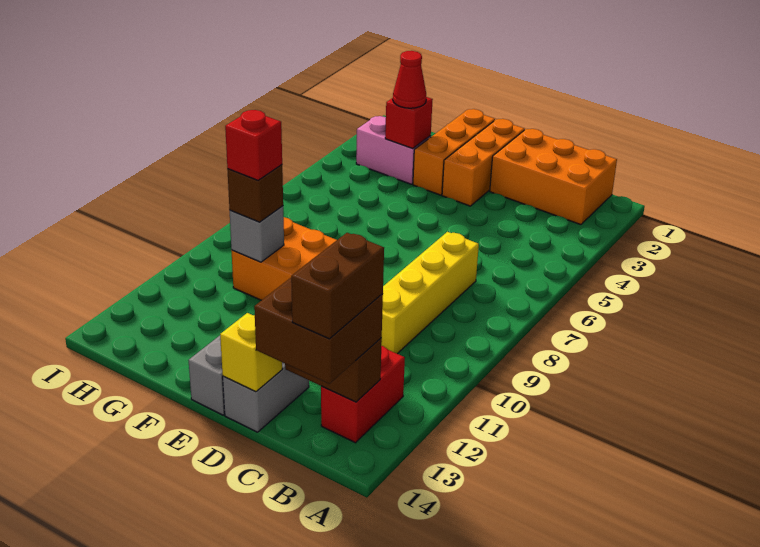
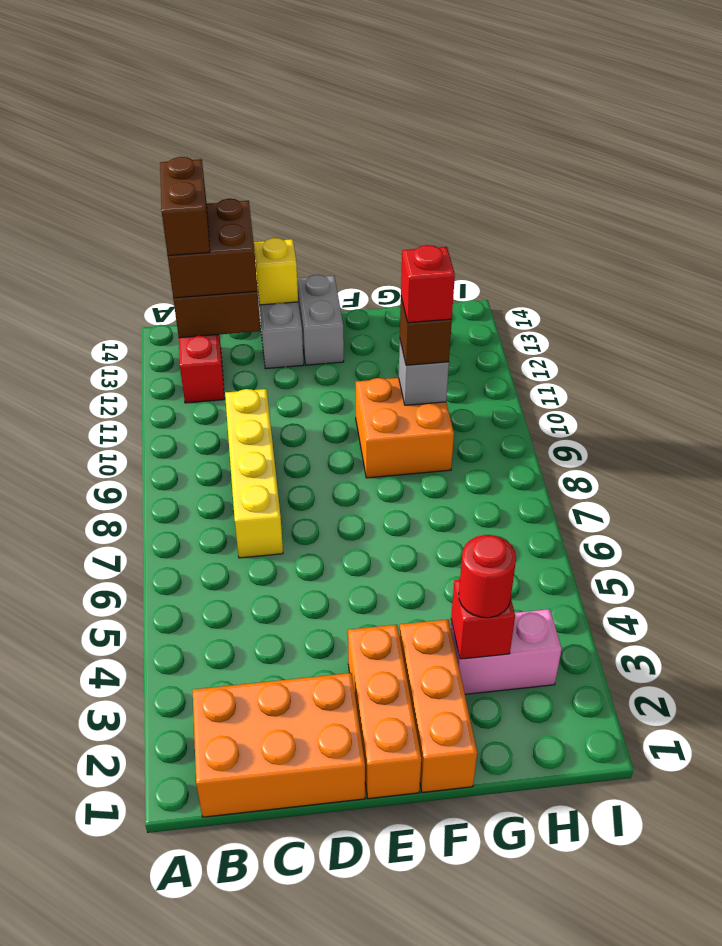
red 1x1 cone [393,51,426,108] -> red 1x1 round brick [459,535,516,618]

